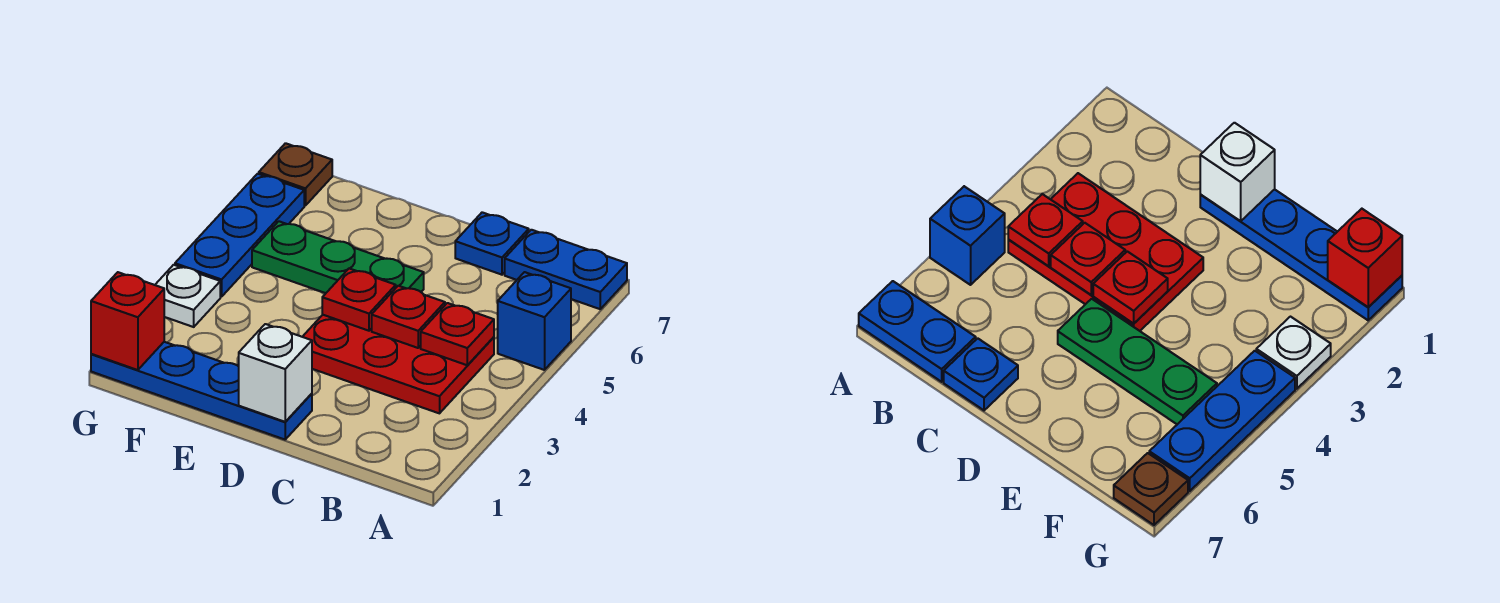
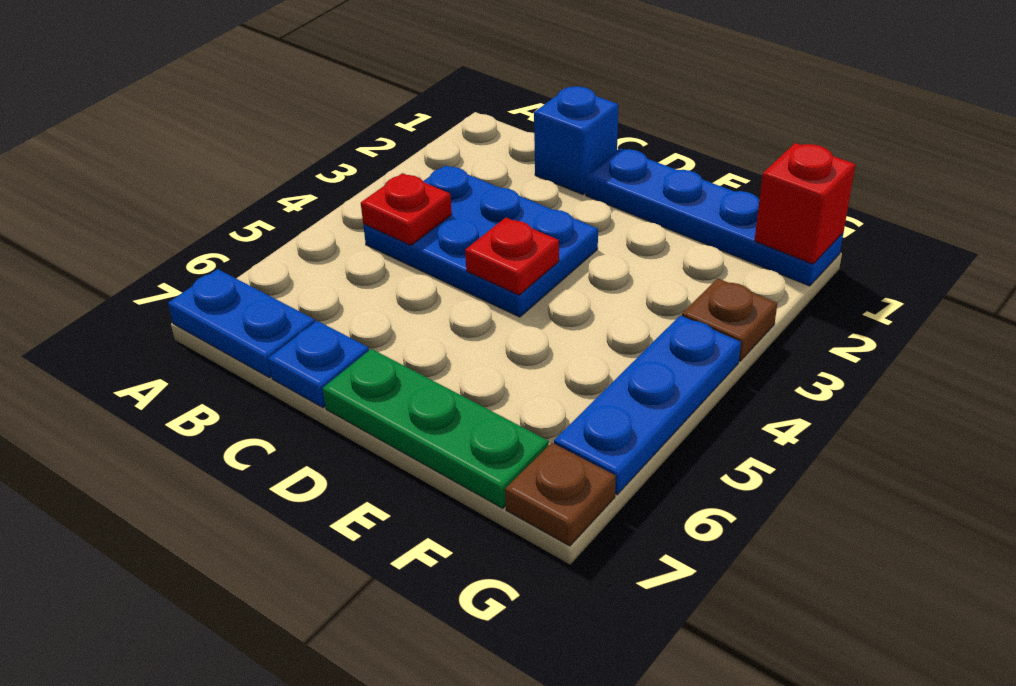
blue 1x1 brick [498,272,571,370] -> blue 1x1 brick moved to [534,86,619,195]
red 2x3 plate [303,315,494,413] -> blue 2x3 plate [363,165,598,317]
red 1x1 plate [372,286,445,348] -> none
white 1x1 brick [239,324,312,422] -> none
green 1x3 plate [252,221,424,293] -> green 1x3 plate moved to [323,349,549,508]
white 1x1 plate [155,265,220,327] -> brown 1x1 plate [682,278,777,361]

